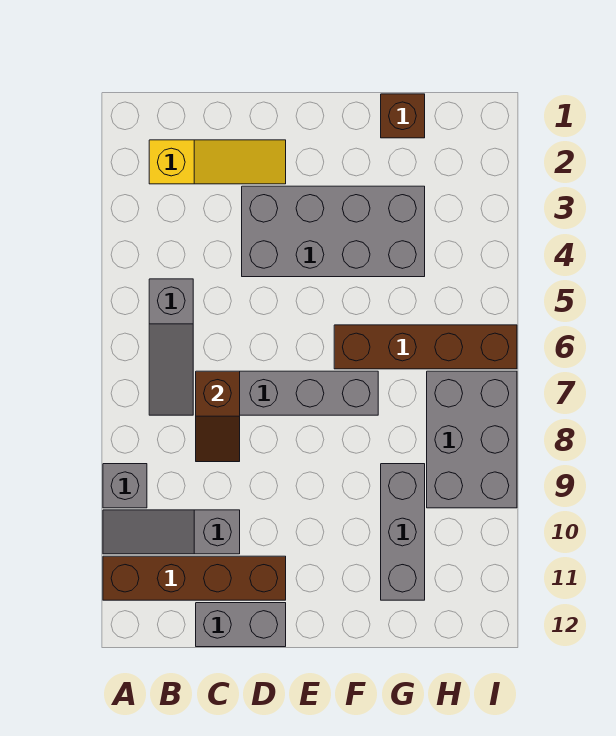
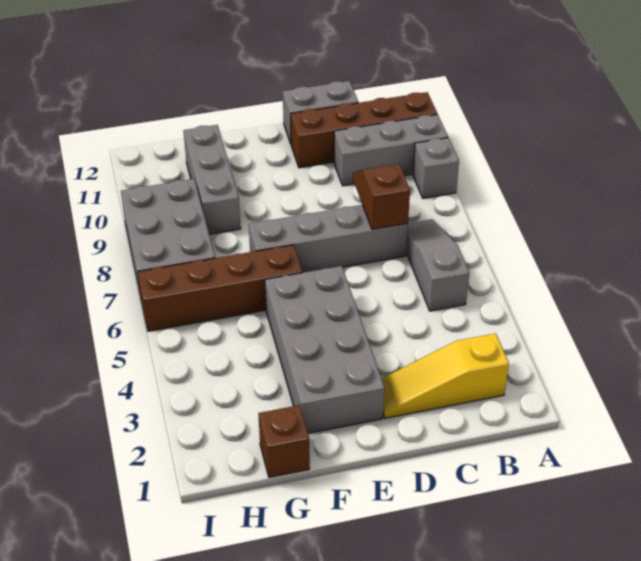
grey 1x3 slope [103,510,240,554] -> grey 1x3 brick [334,114,448,186]
grey 2x4 brick [242,186,425,277] -> grey 2x4 brick turned to [265,266,384,433]

